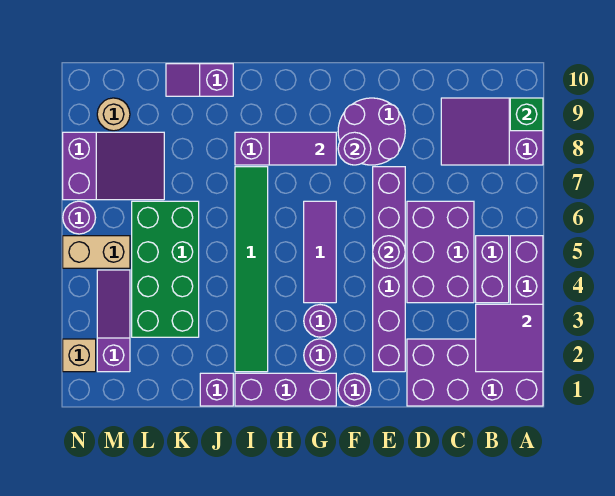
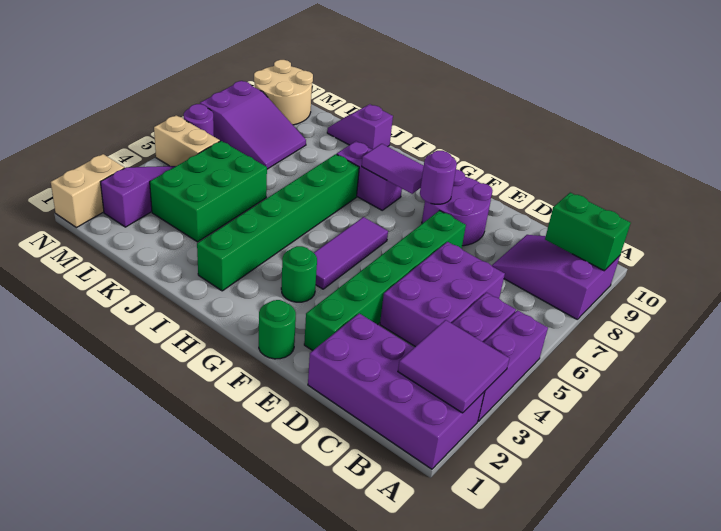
green 1x1 brick [510,98,543,131] -> green 1x2 brick [545,193,631,271]
purple 1x6 brick [373,167,405,372] -> green 1x6 brick [304,211,466,351]
purple 1x1 round brick [373,236,405,268] -> none
purple 1x1 round brick [338,373,371,406] -> green 1x1 round brick [259,300,296,359]
purple 1x3 brick [235,373,336,406] -> none
purple 1x1 round brick [304,339,336,372] -> none
purple 1x1 round brick [304,305,336,337] -> green 1x1 round brick [281,246,317,302]
green 1x6 tile [235,167,268,372] -> green 1x6 brick [197,154,359,291]
purple 1x1 brick [200,373,233,406] -> none
green 2x4 brick [132,201,199,337] -> green 2x3 brick [150,141,267,242]
tan 1x1 round brick [97,98,130,131] -> tan 2x2 round brick [254,60,313,125]
tan 1x1 brick [63,339,96,372] -> tan 1x2 brick [51,154,124,228]

